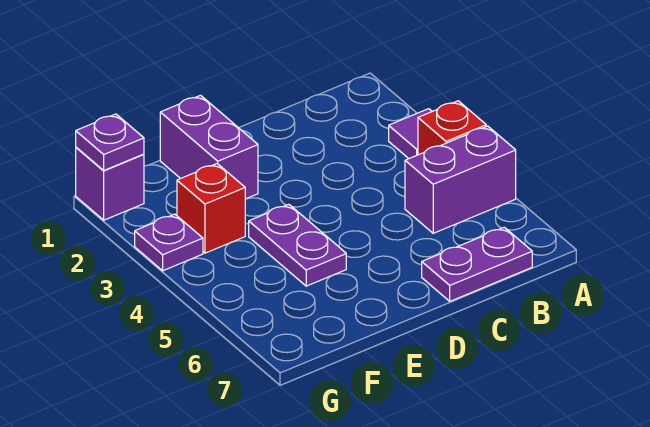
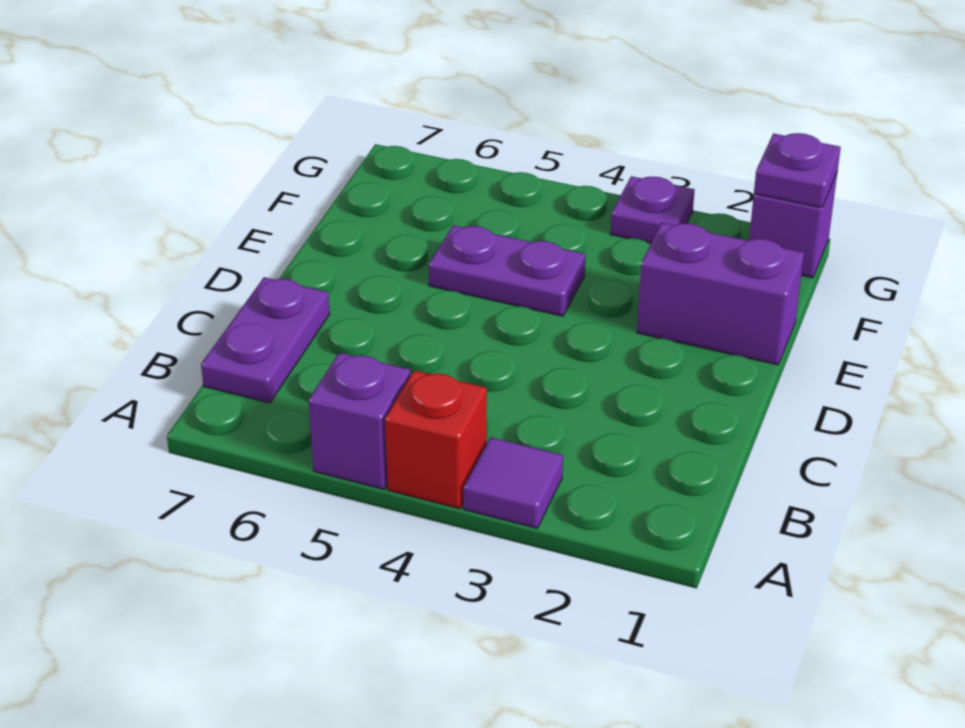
purple 1x2 brick [405,126,516,233] -> purple 1x1 brick [309,353,411,489]
red 1x1 brick [177,164,245,253] -> none

